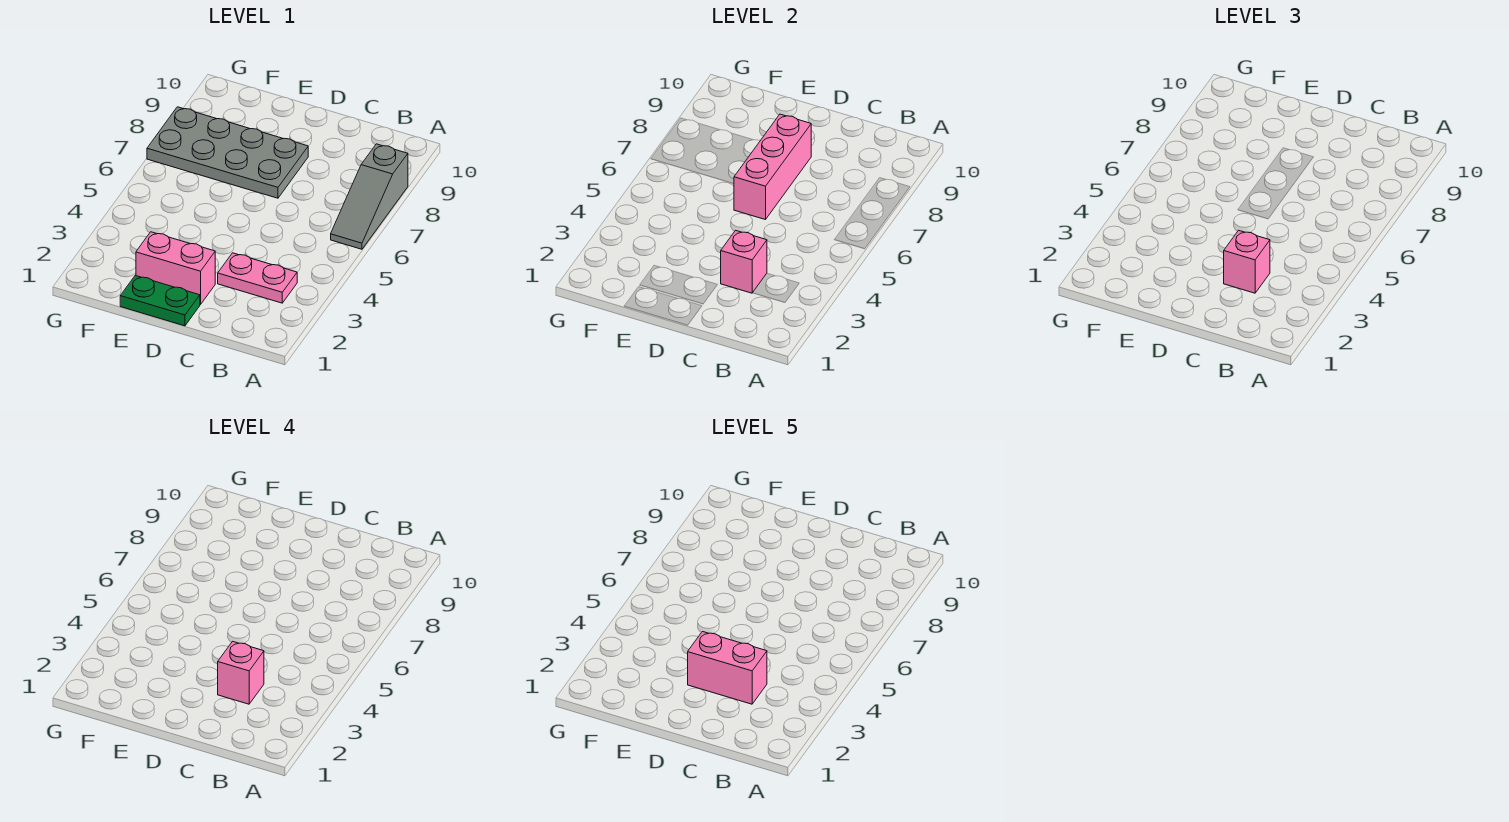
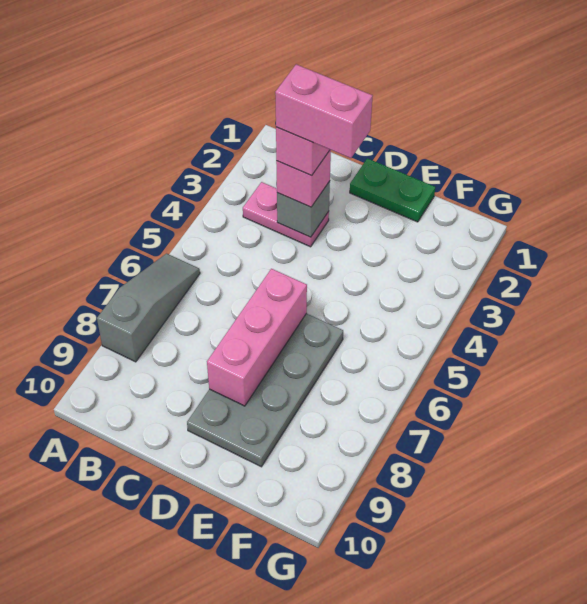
pink 1x1 brick [721,230,767,293] -> grey 1x1 brick [277,181,330,237]
pink 1x2 brick [136,232,215,305] -> none
grey 2x4 plate [147,107,308,198] -> grey 2x4 plate turned to [187,313,343,467]

